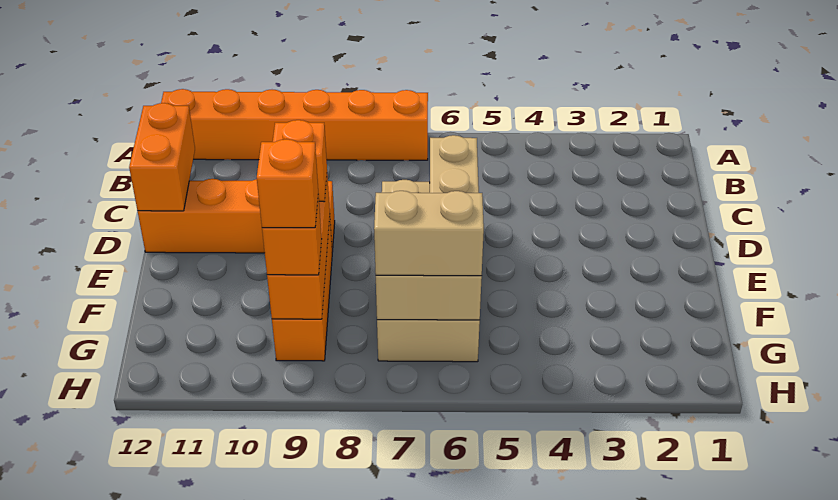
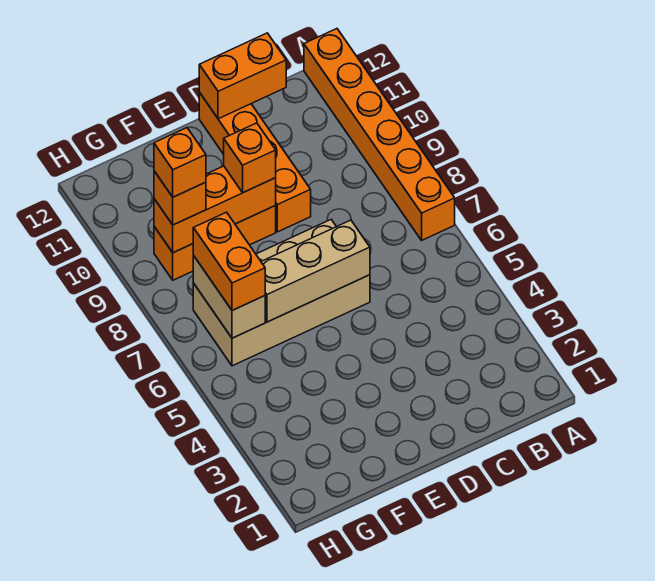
tan 1x2 brick [374,191,484,276] -> orange 1x2 brick [193,212,265,310]

